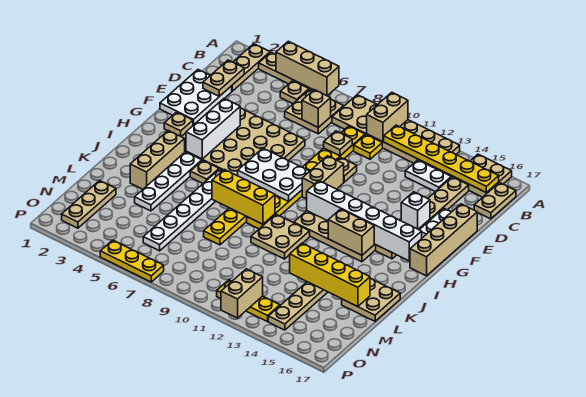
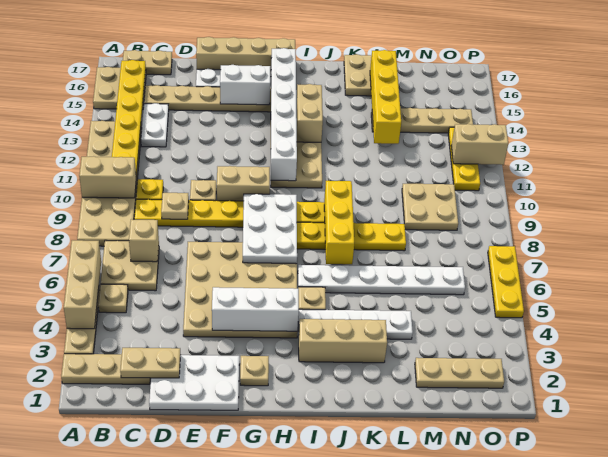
white 1x1 brick [401,192,430,229] -> white 1x2 brick [220,65,270,105]
tan 2x2 plate [251,214,310,259] -> tan 2x2 plate moved to [402,184,458,230]

